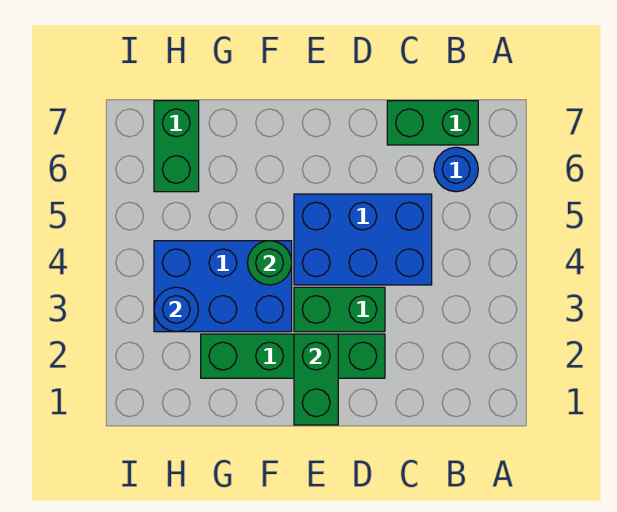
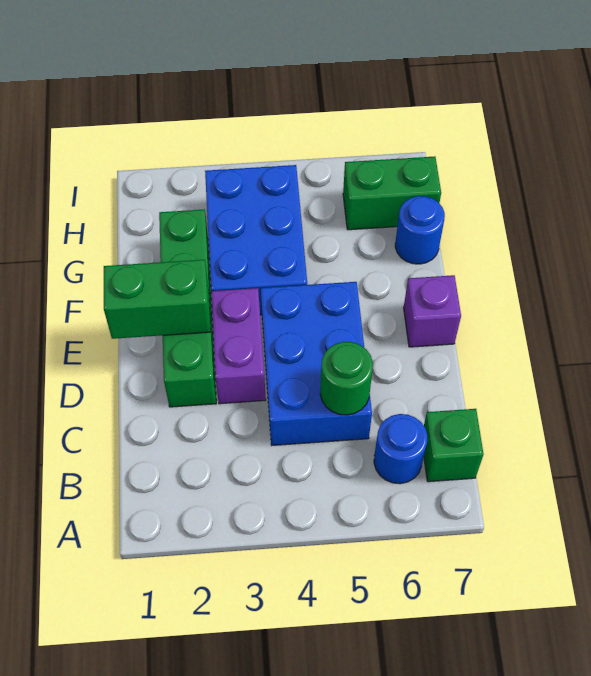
green 1x2 brick [387,101,478,145] -> green 1x1 brick [424,409,483,482]
green 1x2 brick [294,287,385,332] -> purple 1x2 brick [211,288,266,404]
none -> purple 1x1 brick [404,275,461,347]
green 1x1 round brick [247,241,292,285] -> green 1x1 round brick moved to [320,342,373,415]
blue 1x1 round brick [154,287,198,332] -> blue 1x1 round brick moved to [395,196,445,264]

